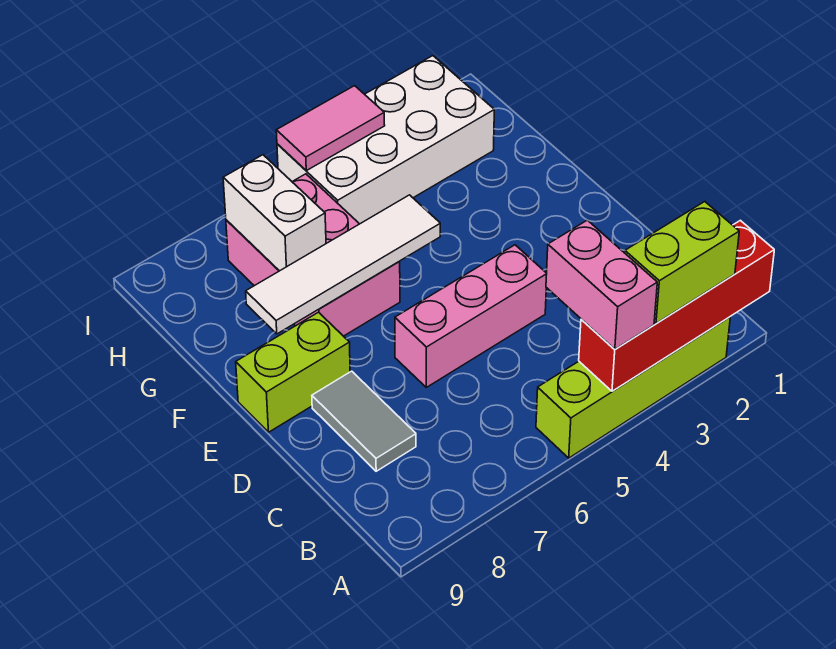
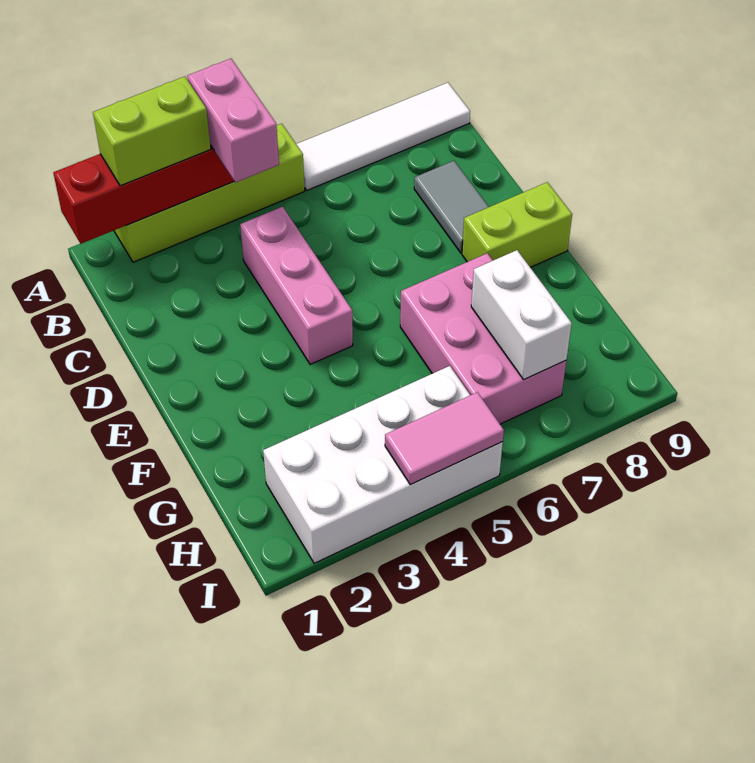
pink 1x3 brick [395,245,547,387] -> pink 1x3 brick turned to [240,207,353,364]
white 1x4 tile [246,195,440,334] -> white 1x4 tile moved to [296,83,470,190]

